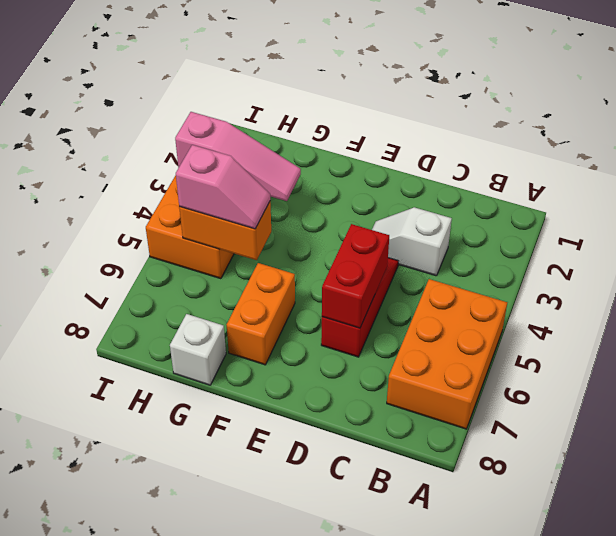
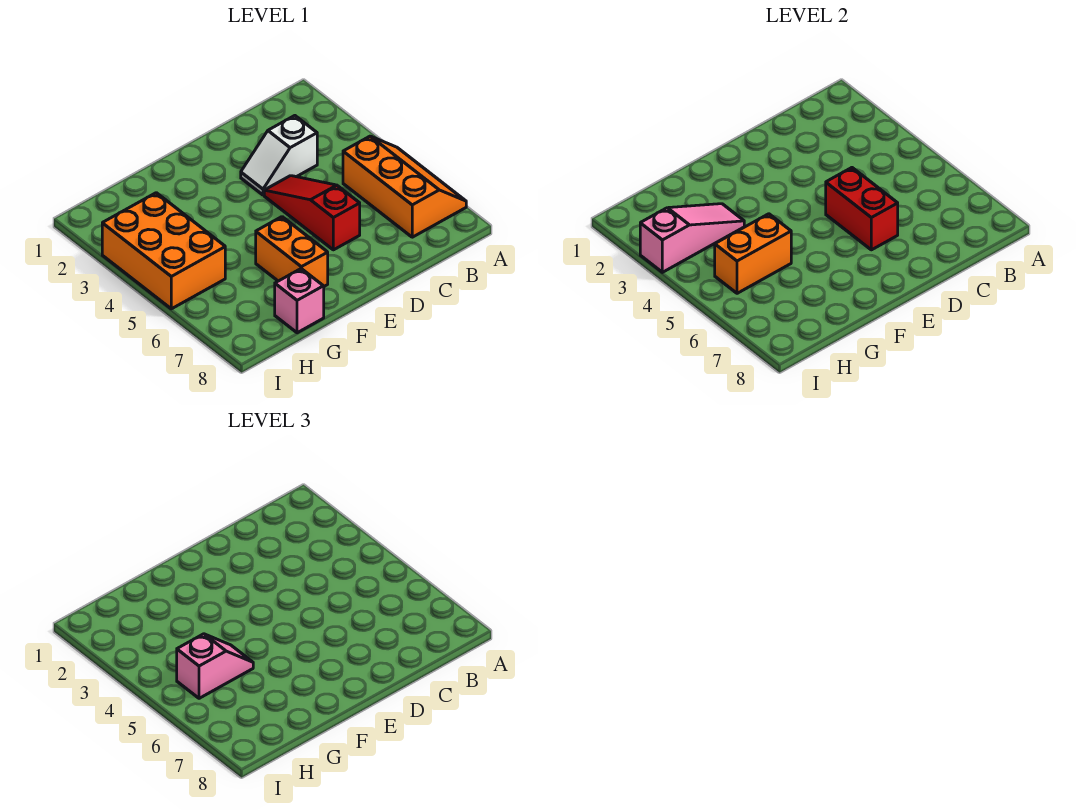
orange 2x3 brick [387,279,507,429] -> orange 2x3 slope [343,136,466,237]
white 1x1 brick [170,314,226,385] -> pink 1x1 brick [275,269,324,333]

